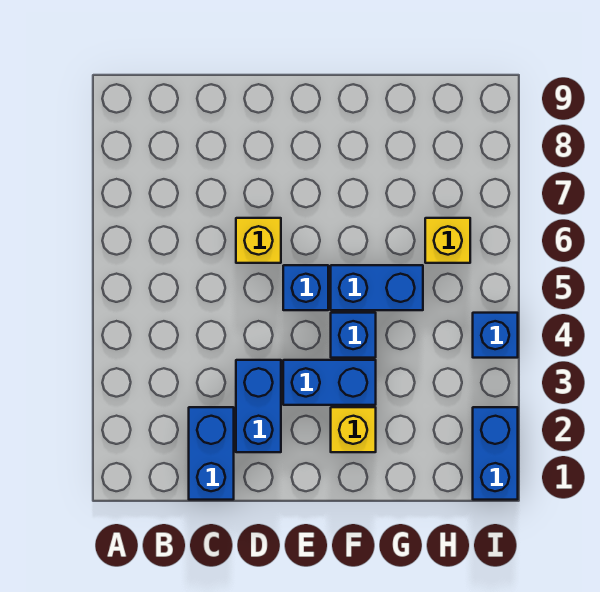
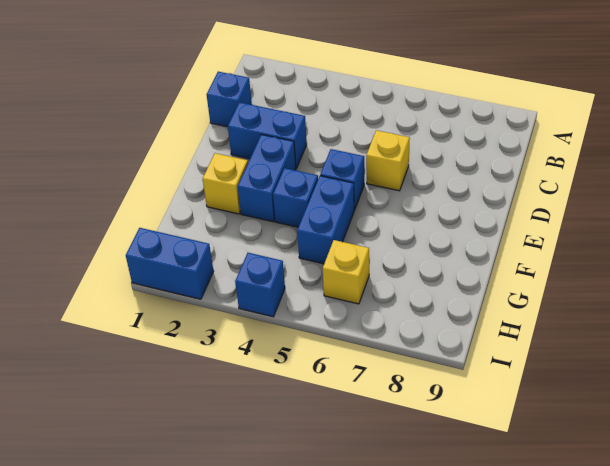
blue 1x2 brick [189,407,234,500] -> blue 1x1 brick [207,72,252,127]

